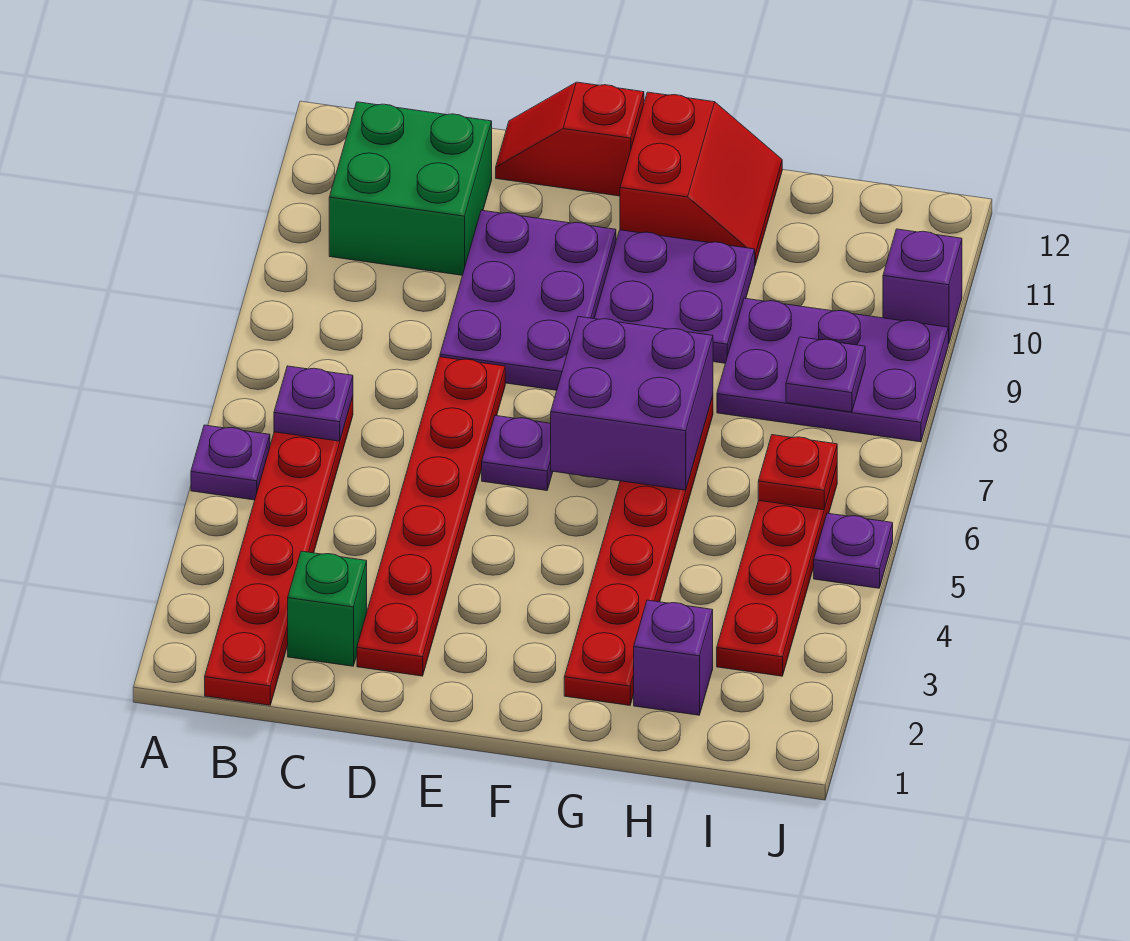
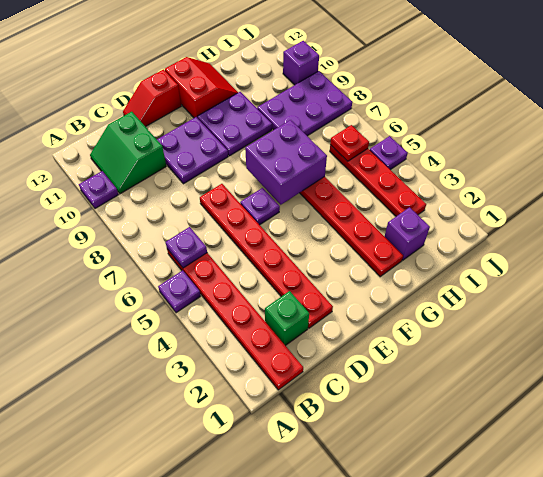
green 2x2 brick [329,102,492,275] -> green 2x2 slope [90,112,166,194]
purple 2x3 plate [440,210,616,390] -> purple 2x2 plate [157,117,228,184]
purple 1x1 plate [786,337,865,412] -> purple 1x1 plate moved to [79,171,119,209]

